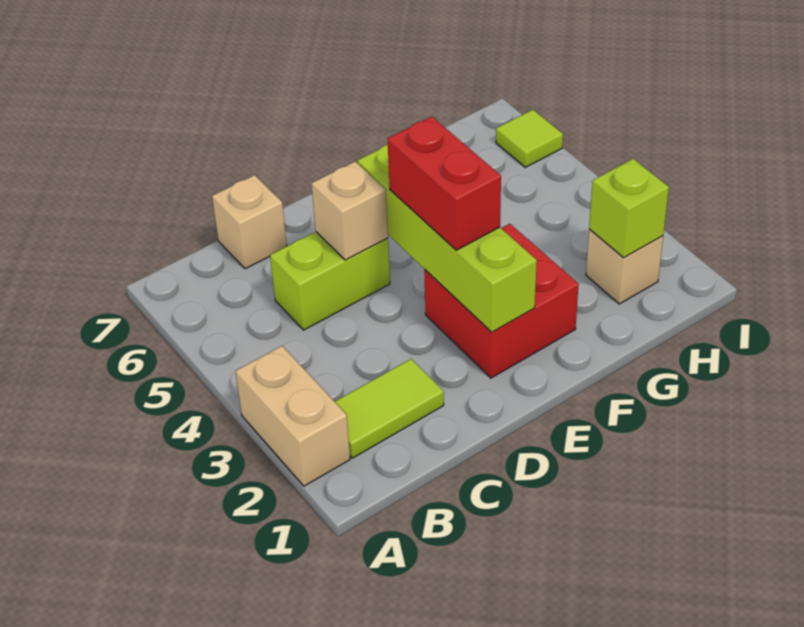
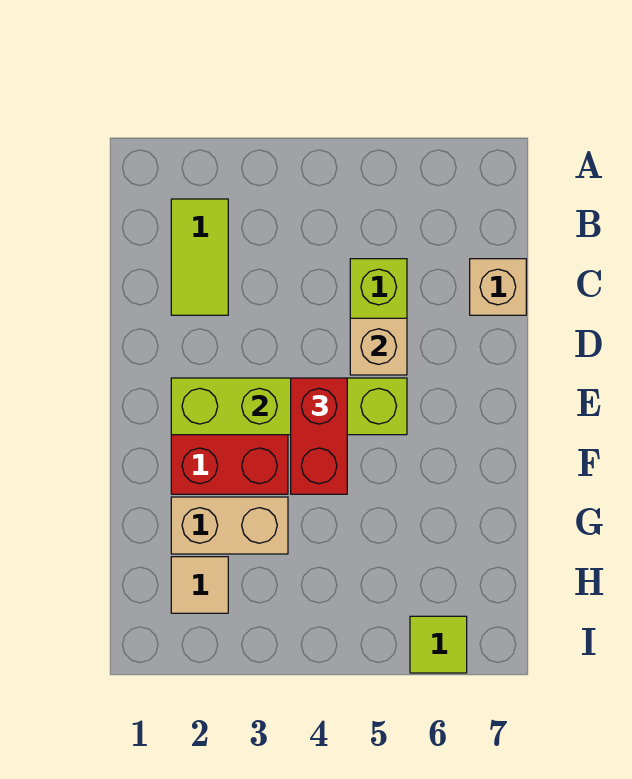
tan 1x2 brick [235,346,350,486] -> tan 1x2 brick moved to [171,497,288,554]
red 1x2 brick [387,117,501,250] -> red 1x2 brick turned to [291,378,347,494]
tan 1x1 brick [586,229,663,304] -> tan 1x1 tile [171,557,228,613]
lime 1x1 brick [589,159,669,258] -> none

